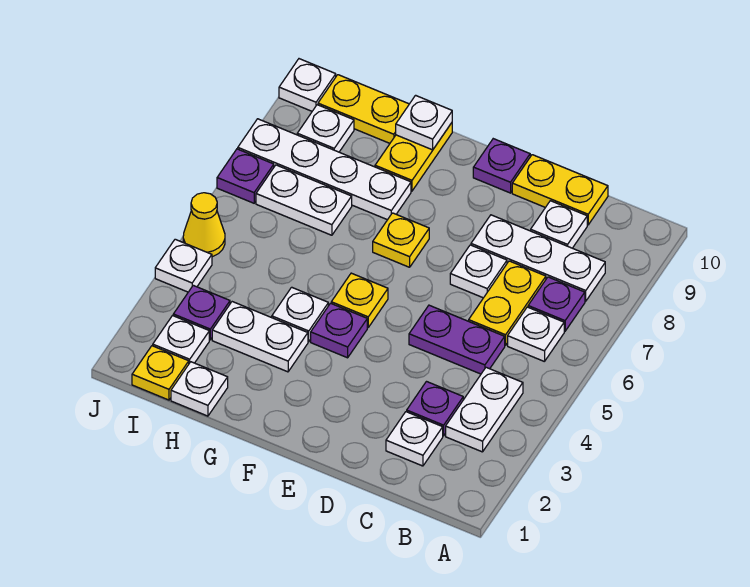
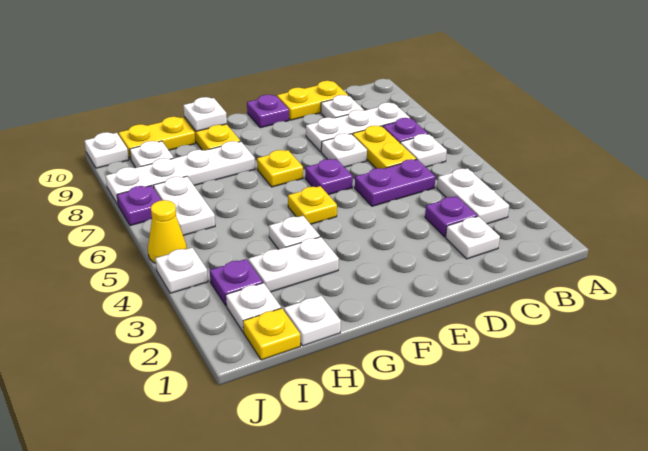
purple 1x1 plate [311,303,367,358] -> purple 1x1 plate moved to [305,159,353,195]
white 1x2 plate [256,165,352,235] -> white 1x2 plate turned to [153,176,215,235]

